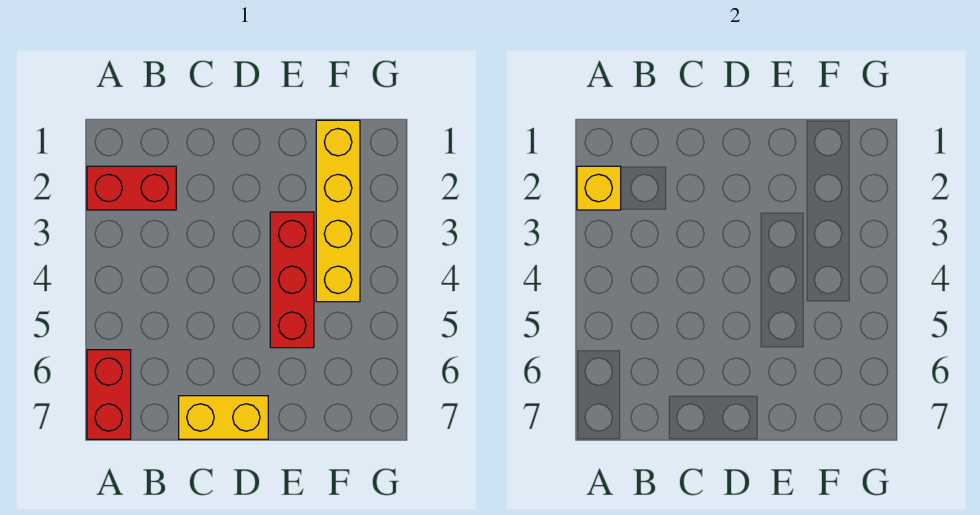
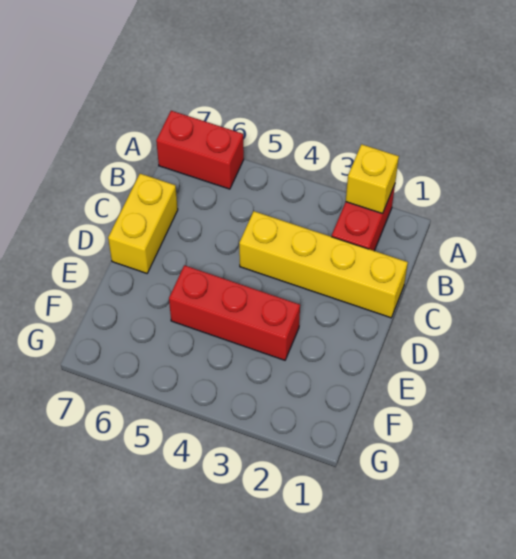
yellow 1x4 brick [316,120,360,302] -> yellow 1x4 brick moved to [239,211,408,318]

